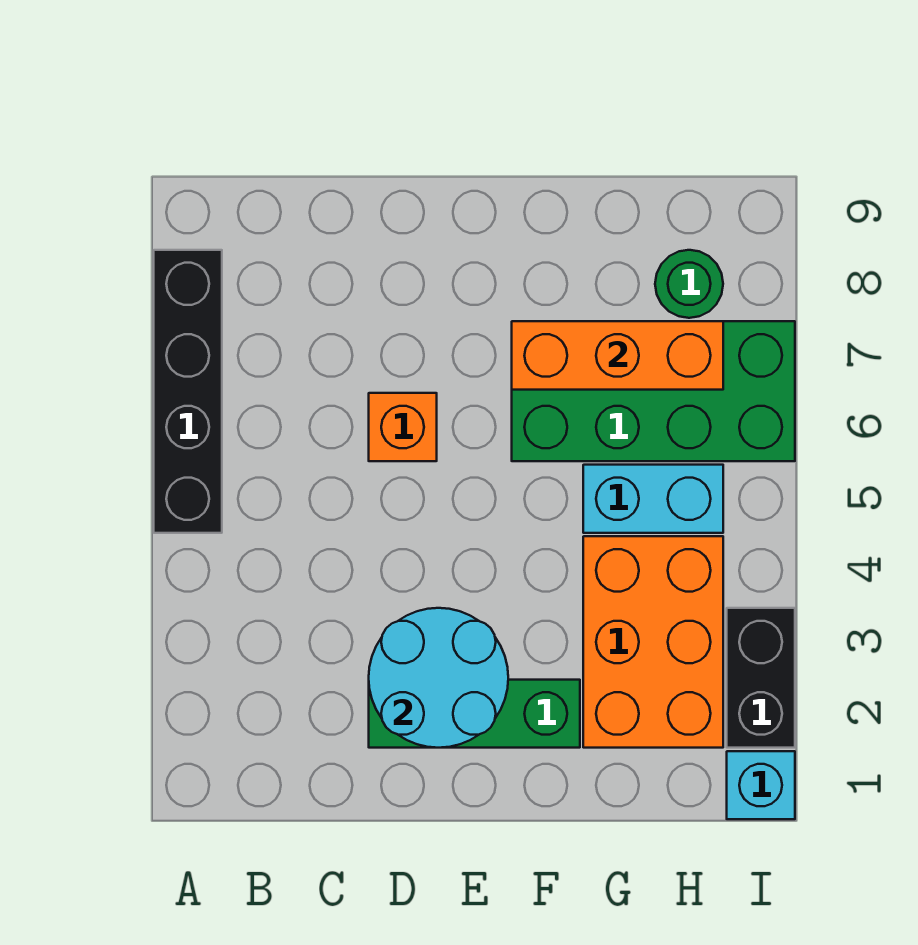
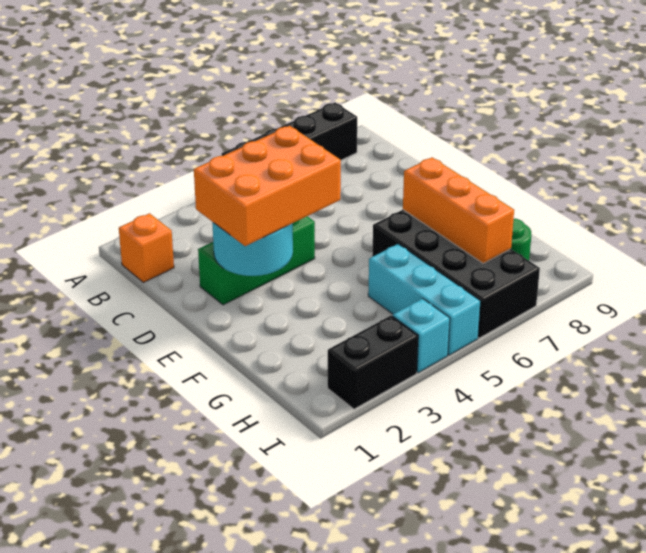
green 1x3 brick [369,680,580,748] -> green 1x3 brick turned to [198,216,315,305]
orange 1x1 brick [369,393,437,461] -> orange 1x1 brick moved to [119,213,174,282]
green 2x4 brick [512,321,795,461] -> black 2x4 brick [372,210,540,338]
orange 2x3 brick [583,536,723,748] -> orange 2x3 brick moved to [194,126,341,246]
cyan 1x2 brick [583,465,723,533] -> cyan 1x3 brick [368,244,481,355]
cyan 1x1 brick [727,751,795,819] -> cyan 1x1 brick moved to [393,299,450,373]

